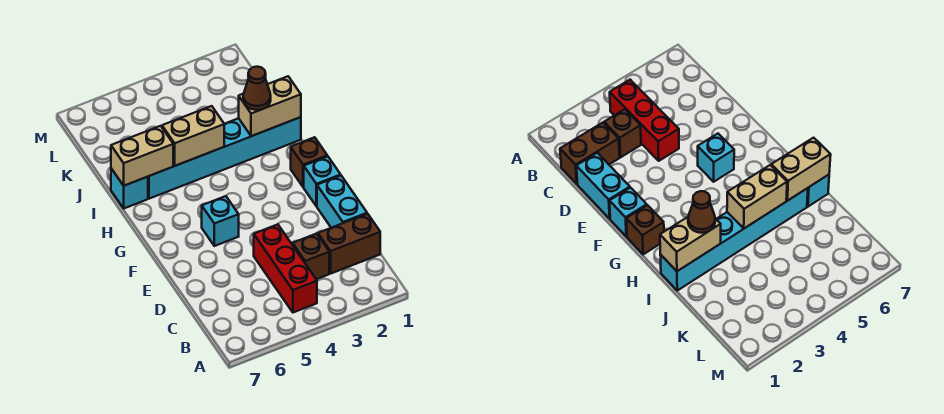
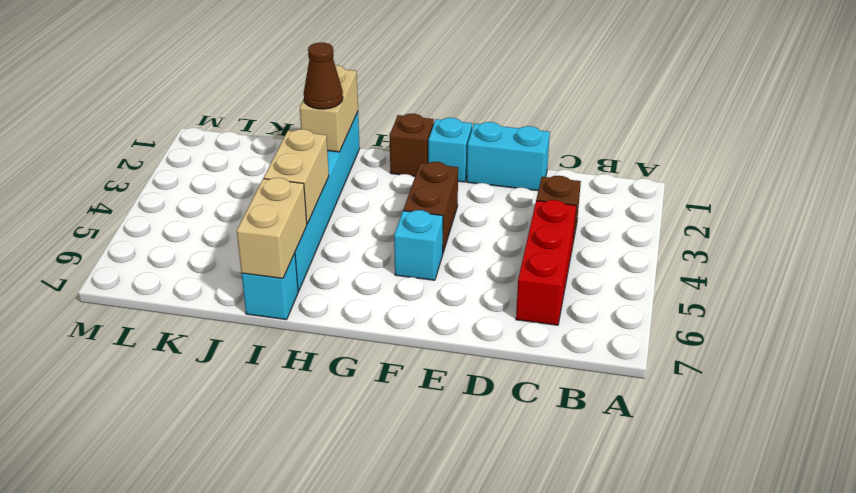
red 1x3 brick [254,224,317,312] -> red 1x3 brick turned to [516,200,576,325]
brown 1x2 brick [318,214,380,273] -> brown 1x2 brick moved to [403,162,458,252]

